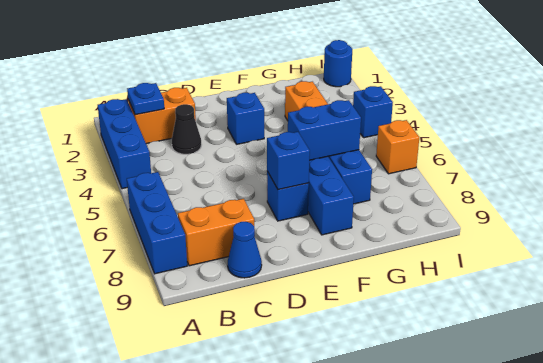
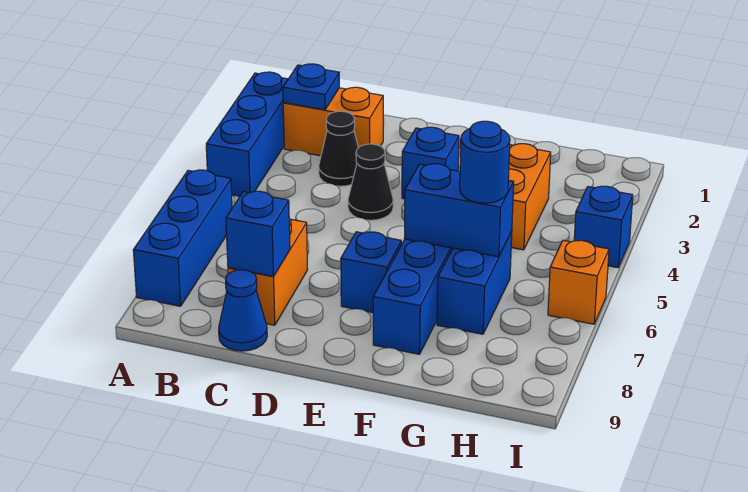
orange 1x2 brick [178,199,254,266] -> orange 1x2 brick turned to [228,219,308,325]
none -> black 1x1 cone [348,144,393,220]
blue 1x1 brick [267,132,310,190] -> blue 1x1 brick moved to [226,191,290,276]
blue 1x1 round brick [324,40,352,87] -> blue 1x1 round brick moved to [460,121,510,203]

